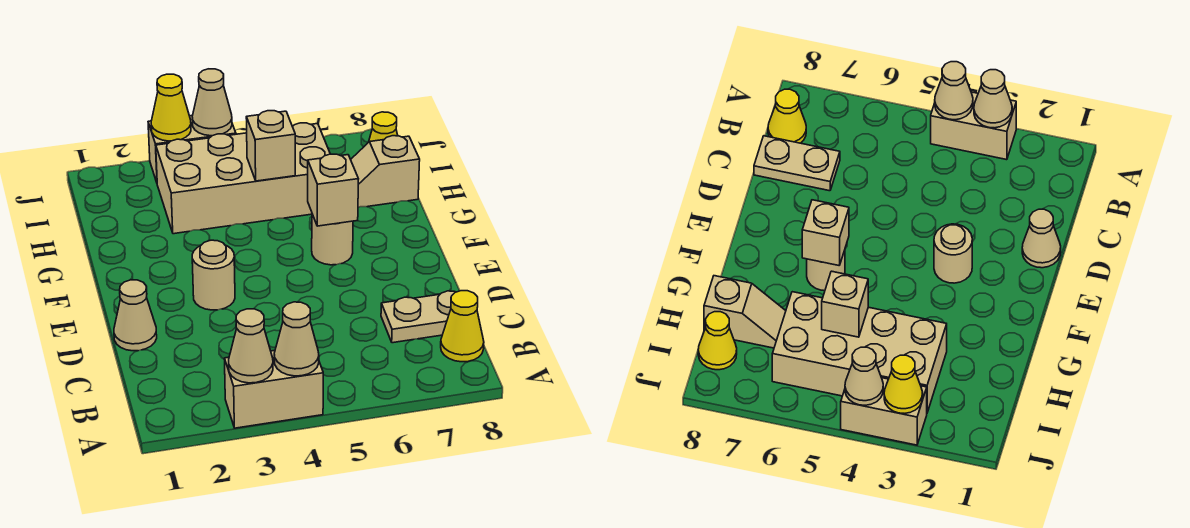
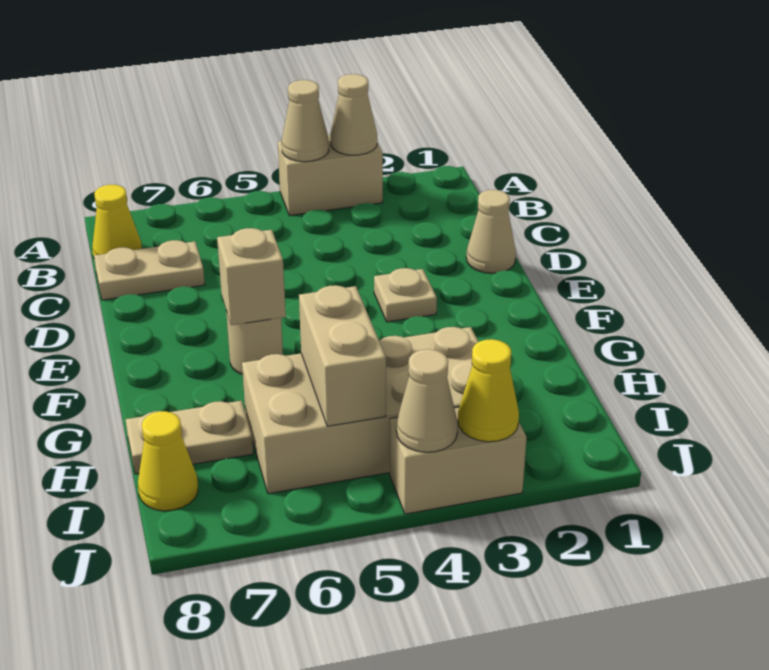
tan 1x1 round brick [192,240,235,310] -> tan 1x1 plate [374,268,437,322]
tan 1x1 brick [246,111,295,181] -> tan 1x2 brick [299,285,386,426]
tan 1x2 slope [351,136,420,207] -> tan 1x2 plate [126,401,253,474]

